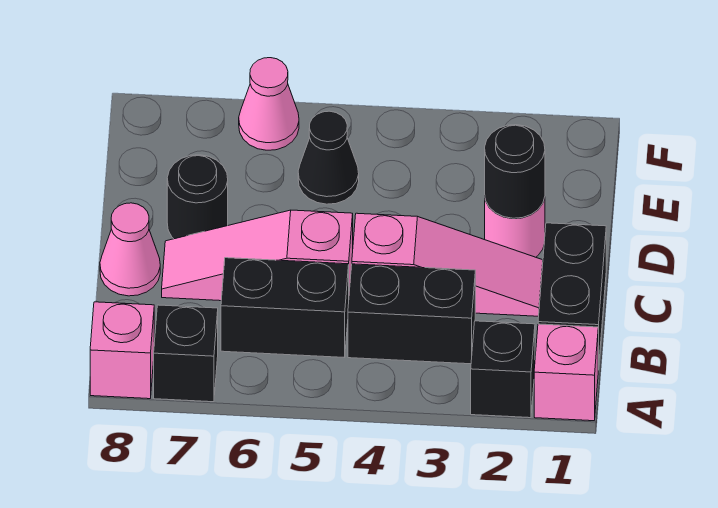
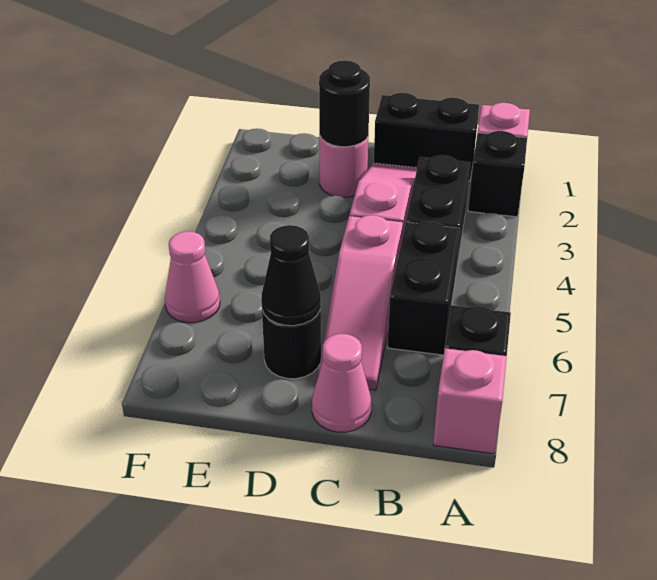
black 1x1 cone [298,111,359,204] -> black 1x1 cone moved to [261,225,321,326]

